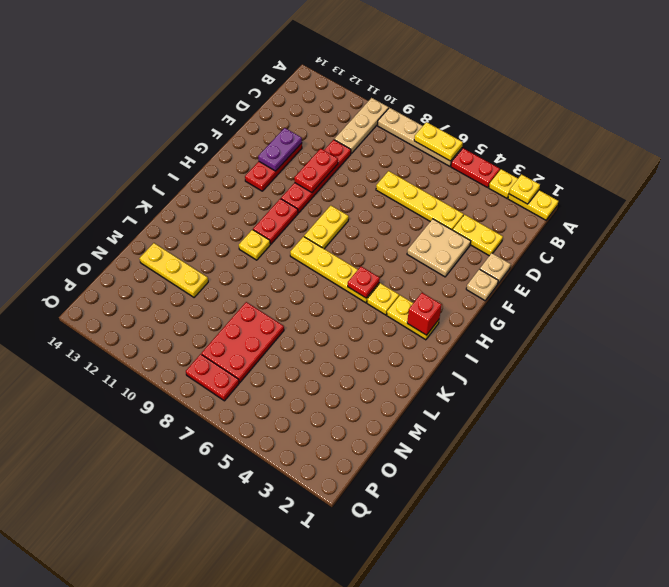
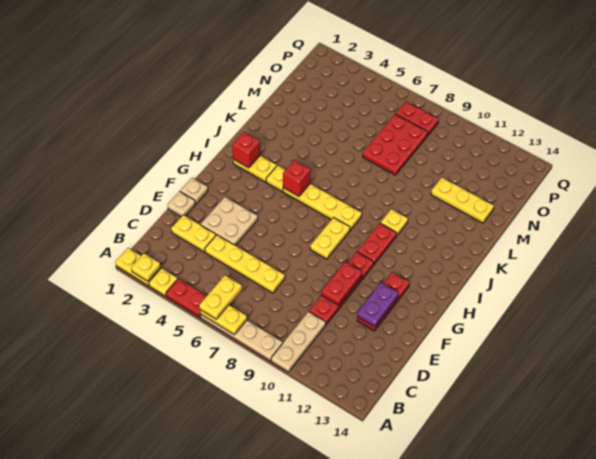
none -> yellow 1x2 plate [199,275,242,319]
red 1x1 plate [348,267,380,298] -> red 1x1 brick [283,160,310,196]

